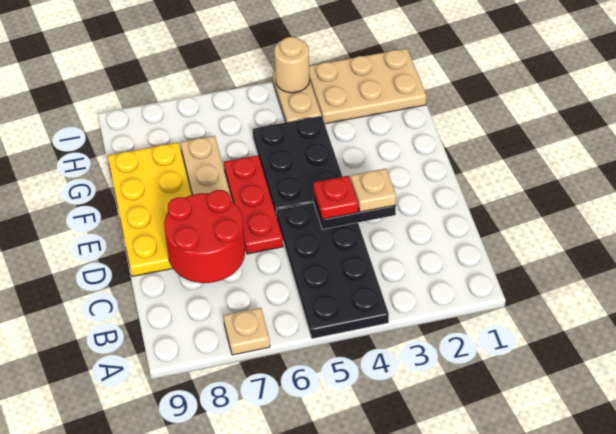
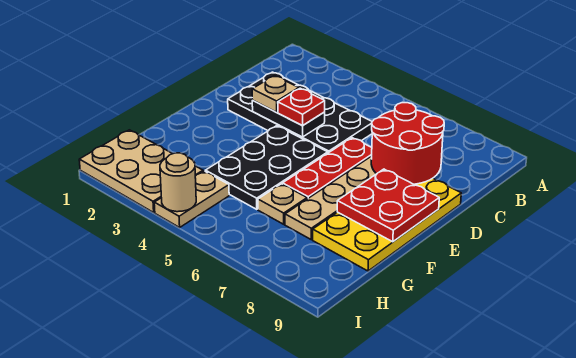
black 2x4 plate [276,203,389,339] -> black 2x4 plate turned to [228,72,372,153]
tan 1x1 plate [223,308,270,355] -> tan 1x1 plate moved to [258,184,307,224]
none -> red 2x2 plate [337,169,439,242]

